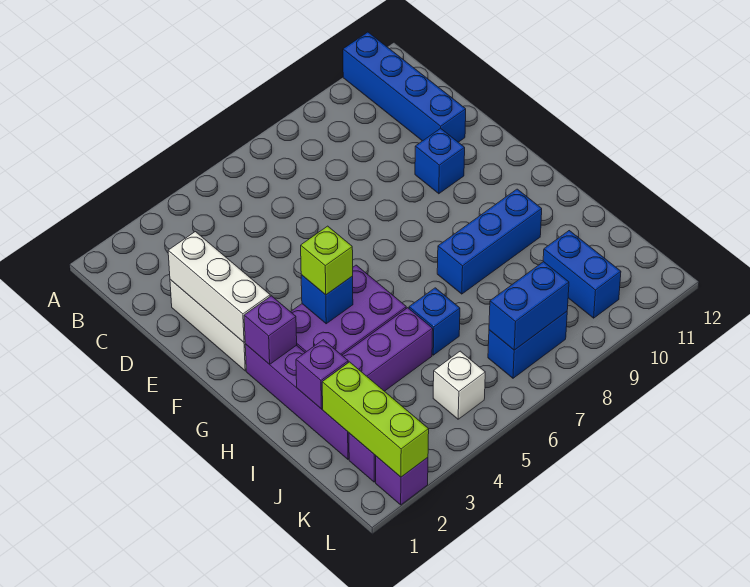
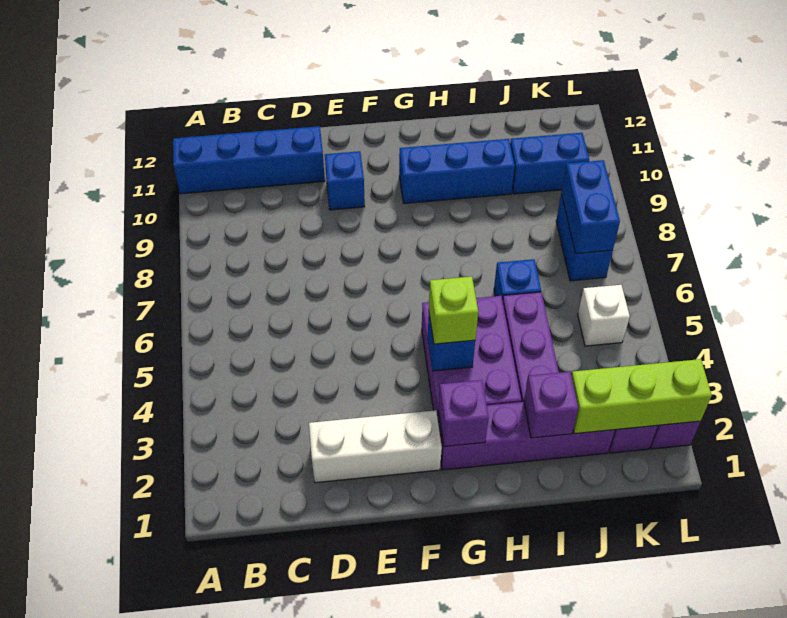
white 1x3 brick [168,232,270,342] -> none
blue 1x3 brick [437,189,542,294] -> blue 1x3 brick turned to [399,139,515,204]

